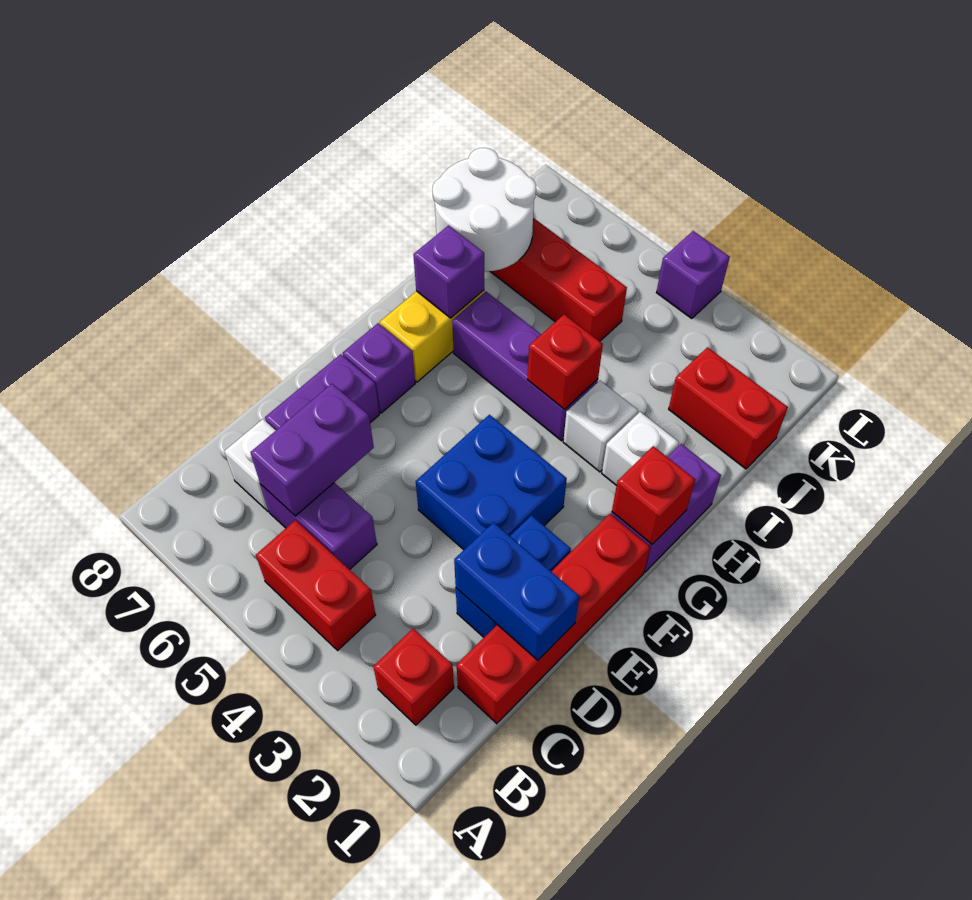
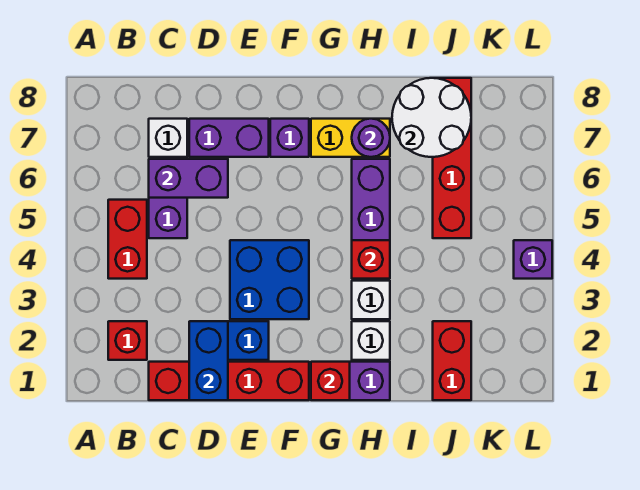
purple 1x1 brick [413,226,484,318] -> purple 1x1 round brick [352,119,390,157]

